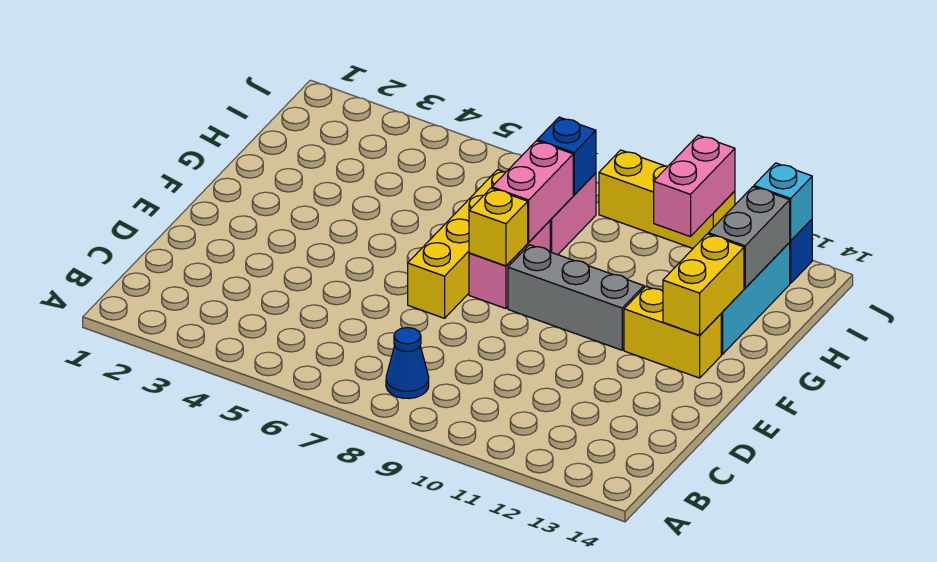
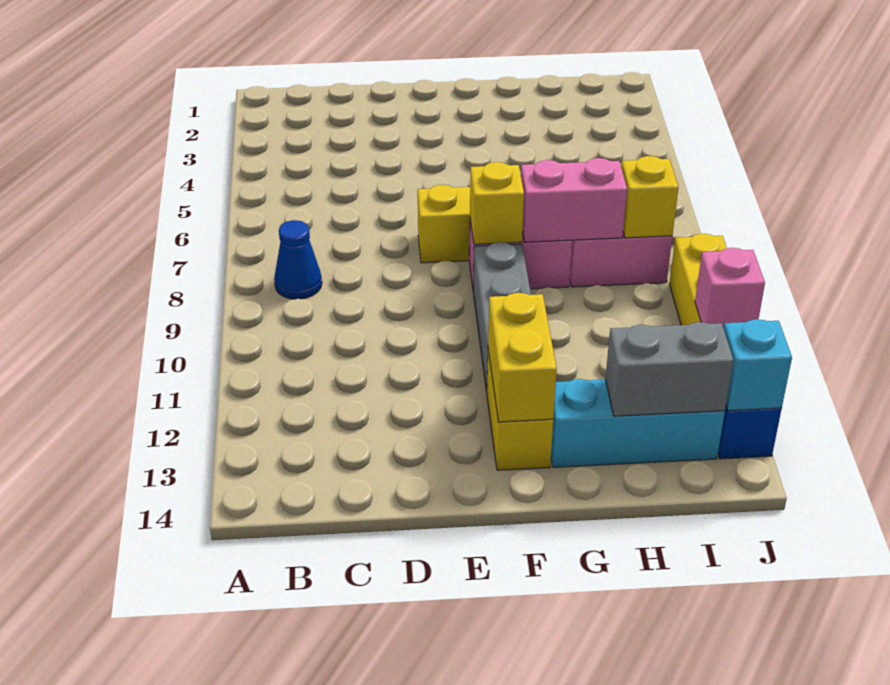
yellow 1x2 brick [663,234,744,335] -> yellow 1x2 brick turned to [488,293,557,422]
blue 1x1 brick [537,117,596,195] -> yellow 1x1 brick [621,156,679,238]
pink 1x2 brick [654,135,735,237] -> pink 1x1 brick [695,248,765,328]

